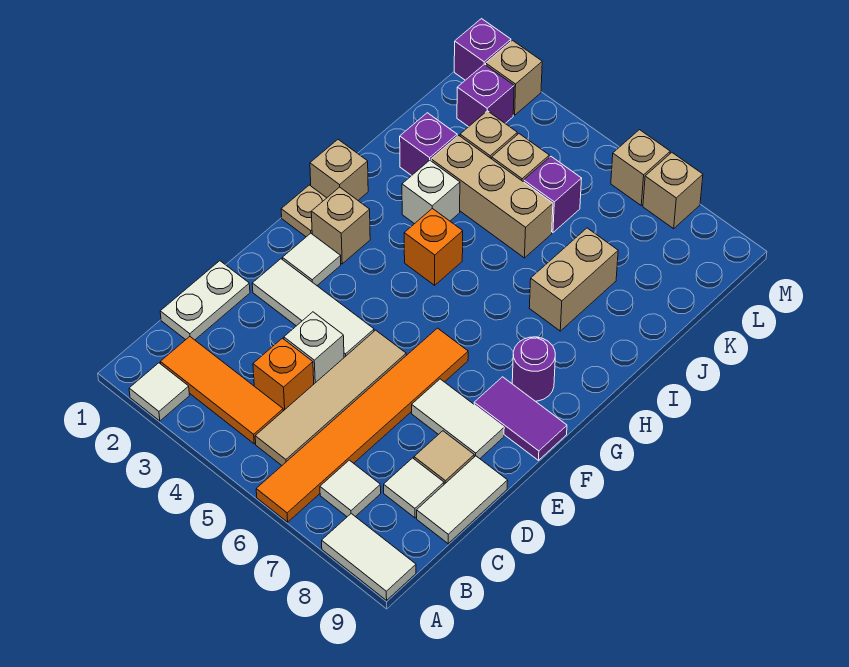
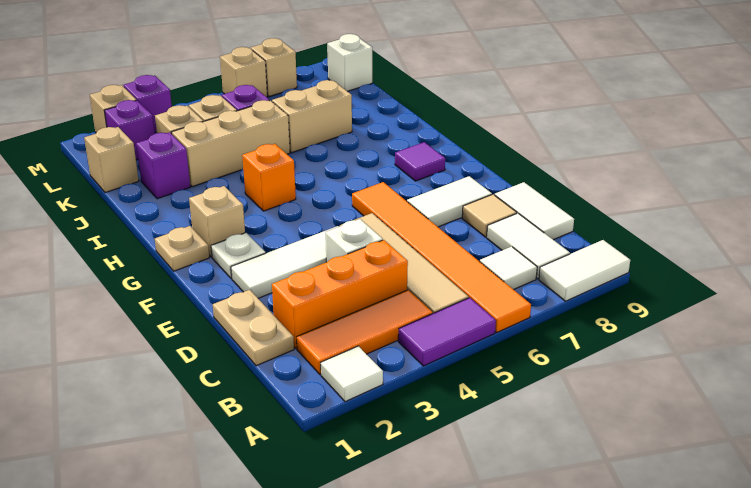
white 1x2 plate [160,261,250,340] -> tan 1x2 plate [213,290,294,366]
orange 1x1 brick [253,338,314,411] -> orange 1x3 brick [272,240,408,349]
white 1x1 tile [384,458,444,518] -> white 1x2 tile [487,213,570,279]
white 1x1 tile [282,233,341,285] -> white 1x1 plate [211,233,265,279]
purple 1x2 tile [474,377,567,460] -> purple 1x2 tile moved to [398,298,496,366]
purple 1x1 round brick [512,337,555,401] -> purple 1x1 tile [395,142,445,181]
tan 1x1 brick [310,140,368,200] -> tan 1x1 brick moved to [84,127,139,193]
white 1x1 brick [402,160,460,224] -> white 1x1 brick moved to [327,34,372,91]
tan 1x2 brick [529,228,618,331] -> tan 1x2 brick turned to [272,80,352,153]
purple 1x1 brick [454,19,511,80] -> purple 1x1 brick moved to [123,75,172,133]

